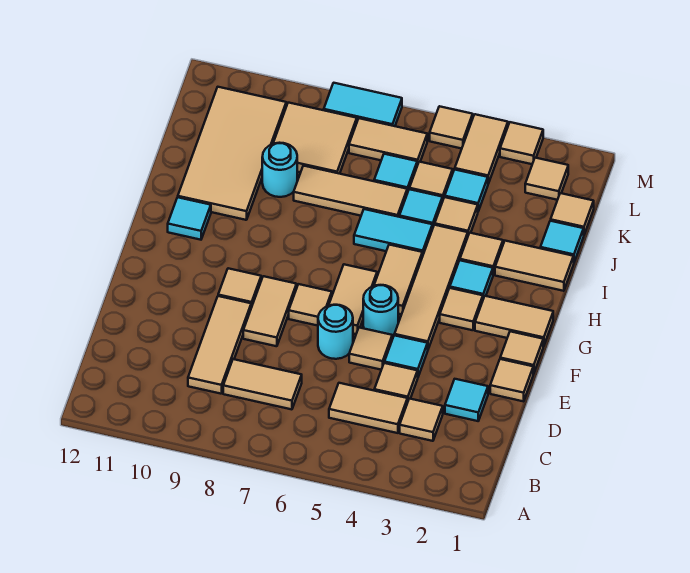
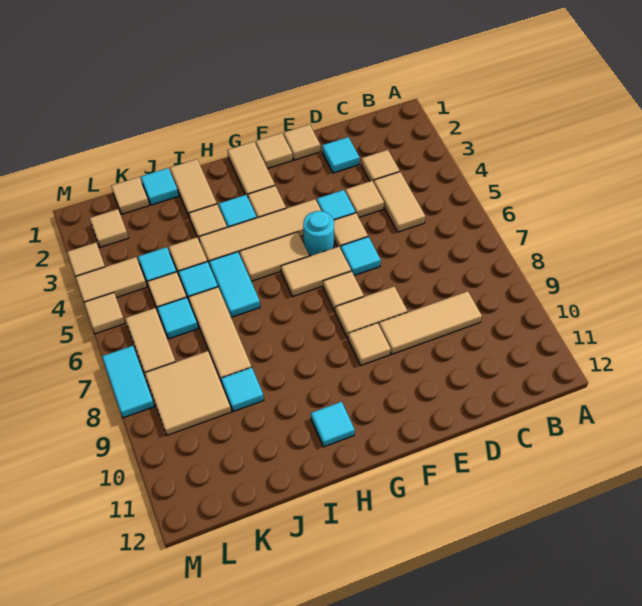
tan 1x2 tile [223,359,302,409] -> none
cyan 1x1 round brick [318,305,353,359] -> cyan 1x1 tile [341,237,381,275]
tan 2x4 tile [178,87,286,220] -> none
cyan 1x1 round brick [262,143,297,197] -> cyan 1x1 tile [221,367,264,412]

